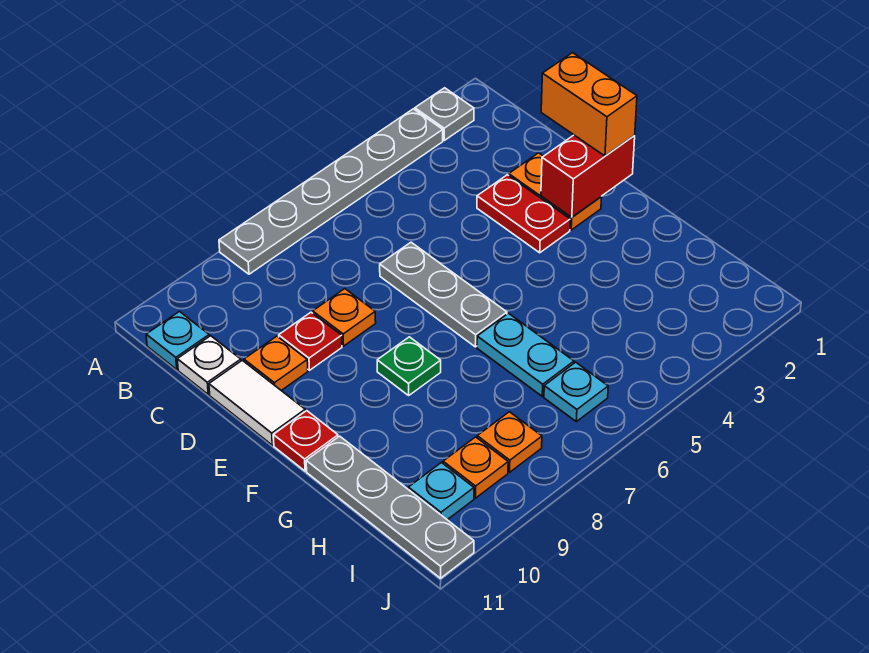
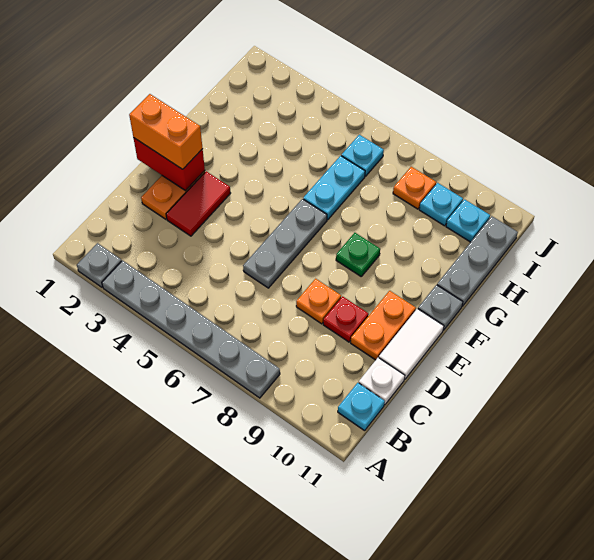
orange 1x2 brick [541,53,637,156] -> orange 1x2 brick turned to [129,94,203,169]
red 1x2 plate [477,175,570,253] -> red 1x2 tile [166,171,231,236]
orange 1x1 plate [244,336,308,391] -> orange 1x2 plate [351,291,416,360]
red 1x1 plate [273,411,338,471] -> grey 1x1 plate [418,285,463,330]
grey 1x4 plate [306,436,474,578] -> grey 1x3 plate [437,216,518,306]
orange 1x1 plate [443,437,508,498] -> cyan 1x1 plate [419,183,463,226]

